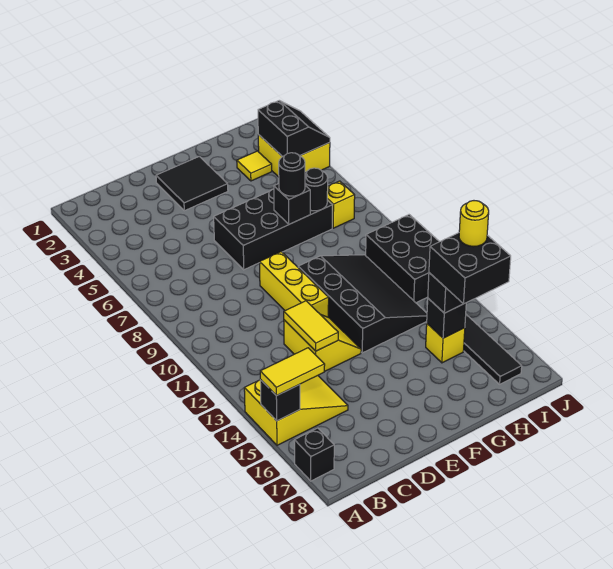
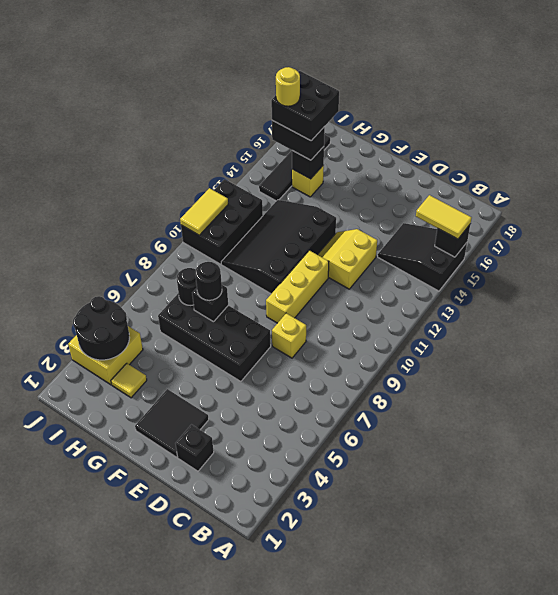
yellow 2x3 slope [244,376,348,445] -> black 2x3 slope [378,223,467,291]
black 1x1 brick [294,428,334,481] -> black 1x1 brick moved to [175,425,214,471]
yellow 1x2 tile [284,301,338,351] -> yellow 1x2 tile moved to [180,188,228,235]
black 2x2 slope [258,101,330,157] -> black 2x2 round brick [73,296,130,360]
yellow 1x1 brick [327,181,355,228] -> yellow 1x1 brick moved to [272,313,306,358]

